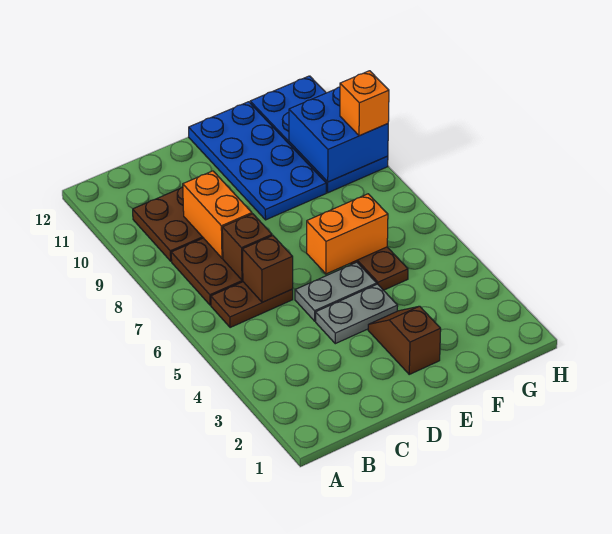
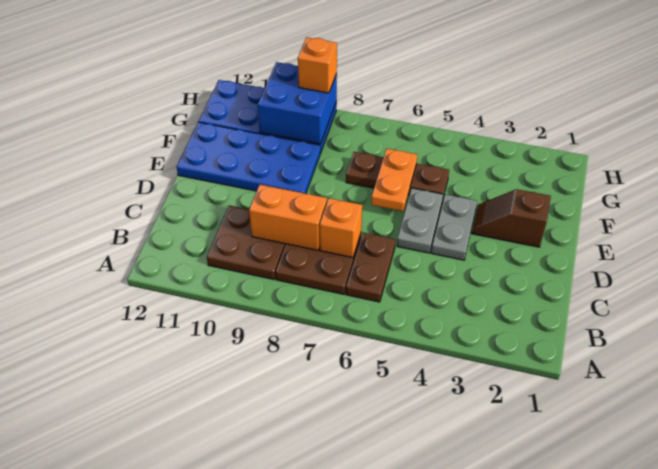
brown 1x1 brick [242,236,293,302] -> none
brown 1x1 brick [222,214,272,280] -> orange 1x1 brick [320,198,362,258]
orange 1x2 brick [307,194,388,274] -> orange 1x2 plate [371,149,417,211]

